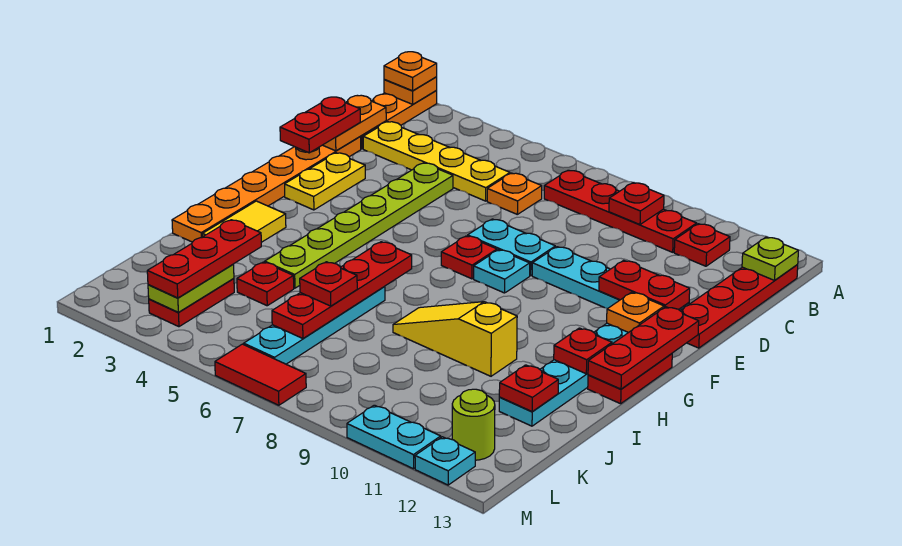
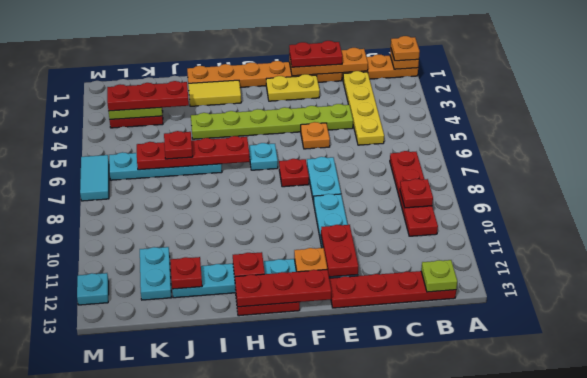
red 1x1 plate [674,224,730,266] -> none
orange 1x2 plate [323,95,386,151] -> orange 1x3 plate [289,48,368,76]
orange 1x1 plate [487,173,542,214] -> orange 1x1 plate moved to [301,122,330,149]
cyan 1x1 plate [474,250,530,293] -> cyan 1x1 plate moved to [249,143,278,170]
yellow 1x3 slope [393,302,517,376] -> none
red 1x1 plate [237,262,294,306] -> none
lime 1x1 round brick [452,389,495,460] -> none
red 1x2 tile [215,344,306,405] -> cyan 1x2 tile [80,155,109,201]
cyan 1x2 plate [347,405,441,469] -> cyan 1x2 plate moved to [140,247,171,300]

